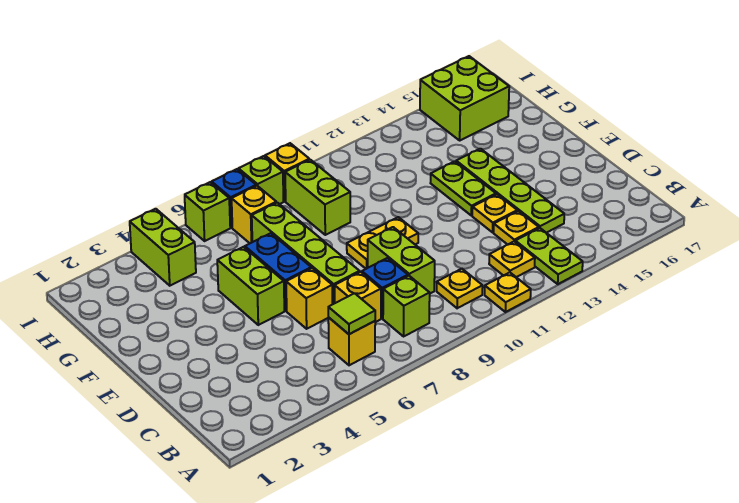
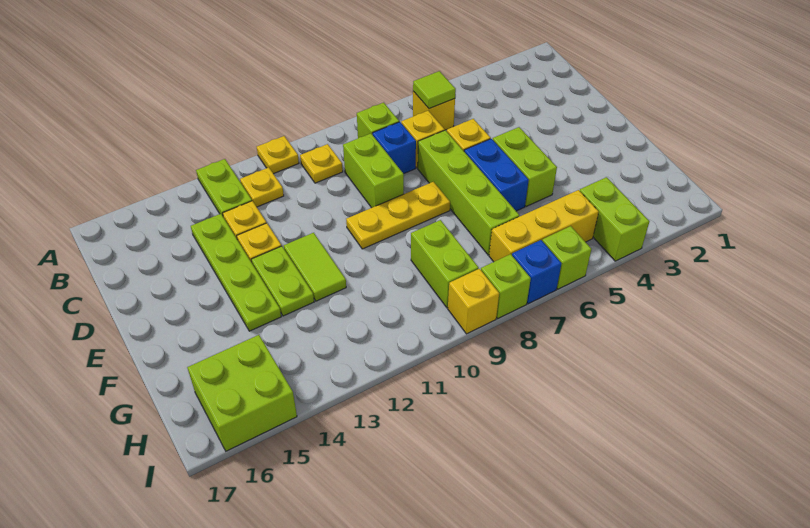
yellow 1x2 plate [347,217,418,269] -> yellow 1x3 plate [346,182,450,249]
none -> lime 1x2 tile [284,233,346,301]
yellow 1x1 brick [232,186,276,243] -> yellow 1x3 brick [489,190,599,262]

